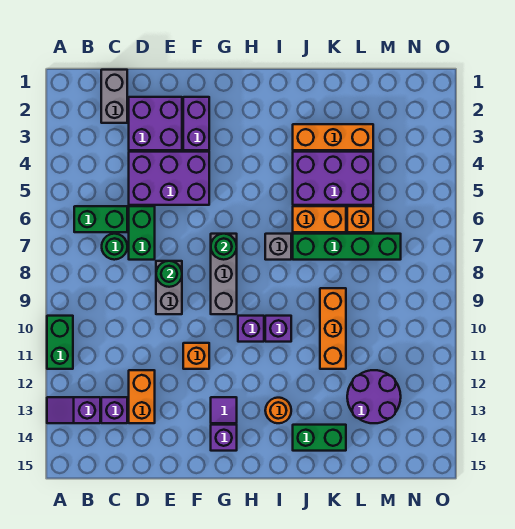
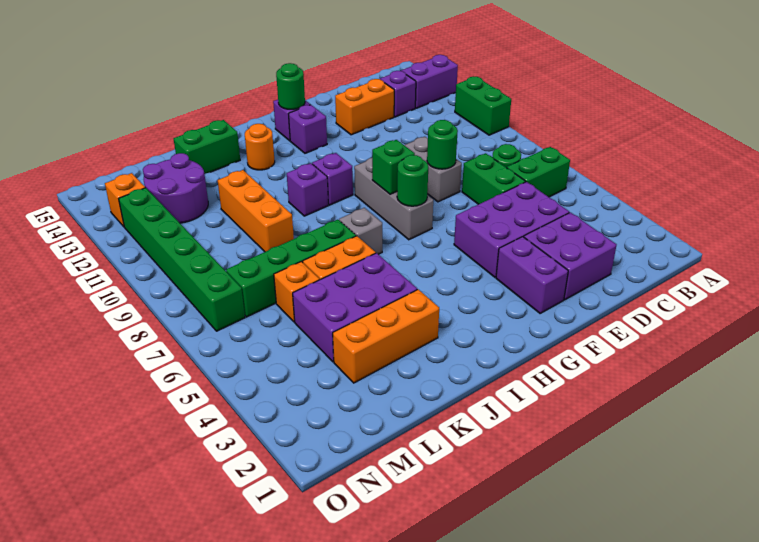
purple 1x2 slope [47,397,100,423] -> purple 1x2 brick [402,55,458,108]
grey 1x2 brick [101,70,127,123] -> none
orange 1x2 brick [129,370,155,423] -> orange 1x2 brick turned to [335,79,394,135]
orange 1x1 brick [183,343,209,369] -> orange 1x1 brick moved to [105,173,145,227]
none -> green 1x1 brick [372,140,415,194]
purple 1x1 tile [211,397,237,423] -> purple 1x1 brick [289,105,327,153]
none -> green 1x1 round brick [276,63,305,109]
none -> green 1x6 brick [119,188,245,331]

